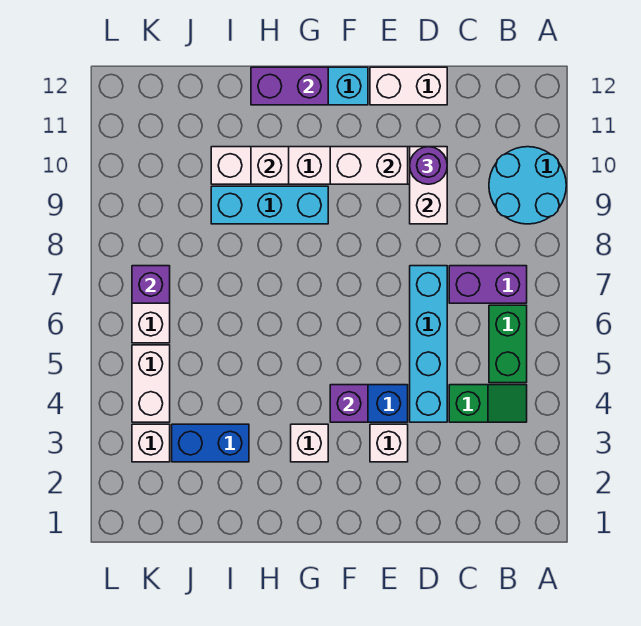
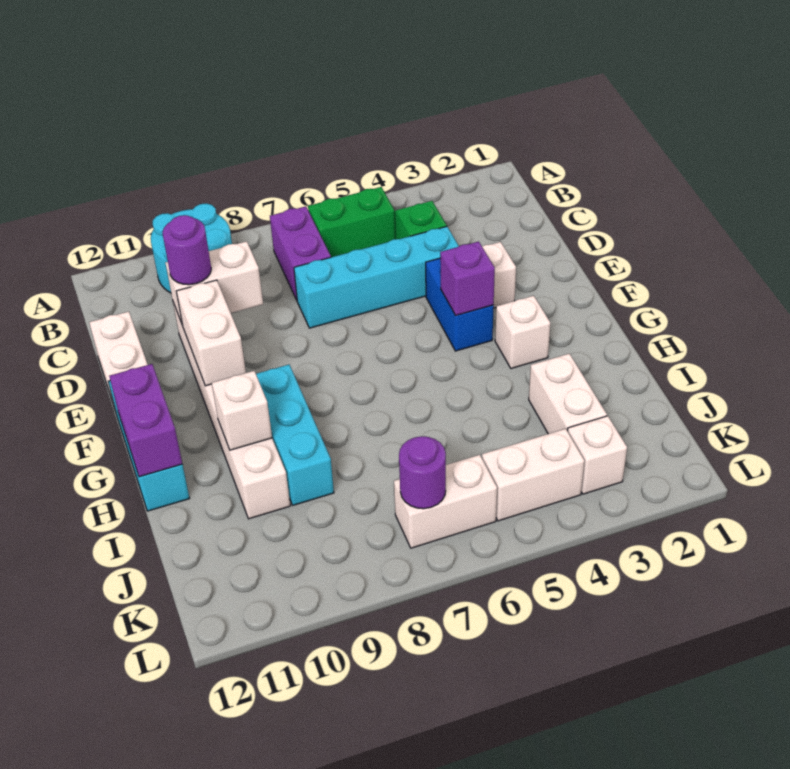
blue 1x2 brick [172,424,249,462] -> white 1x2 brick [529,354,607,434]
purple 1x1 brick [132,266,170,303] -> purple 1x1 round brick [399,436,446,509]

